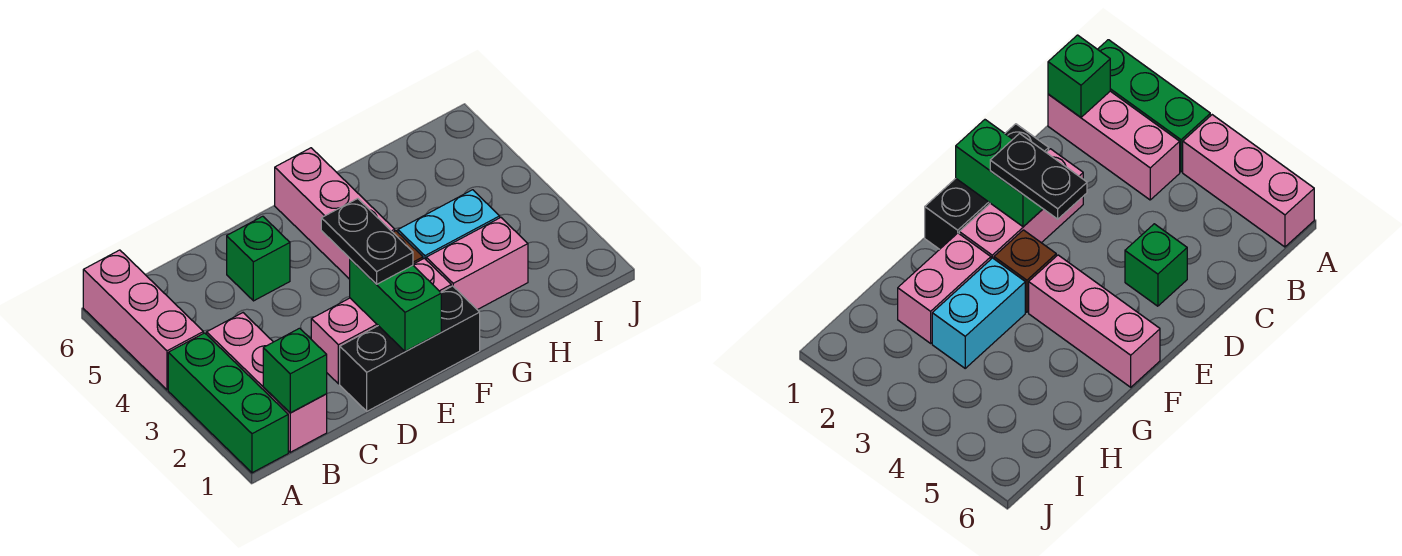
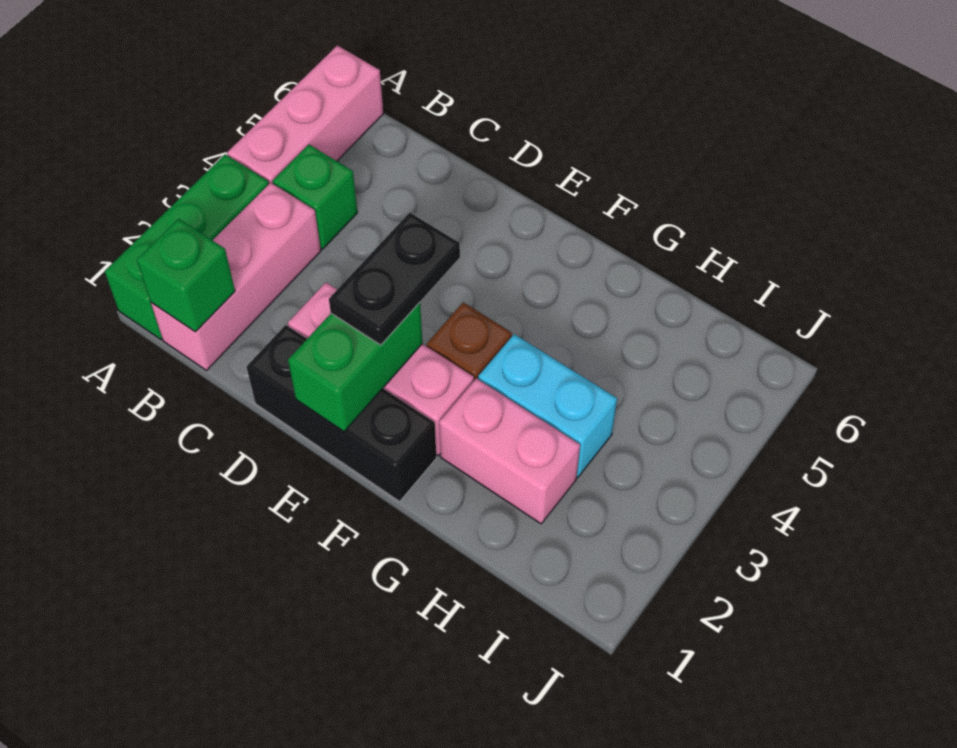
green 1x1 brick [227,216,290,301] -> green 1x1 brick moved to [273,145,357,249]
pink 1x3 brick [275,148,395,279] -> none

